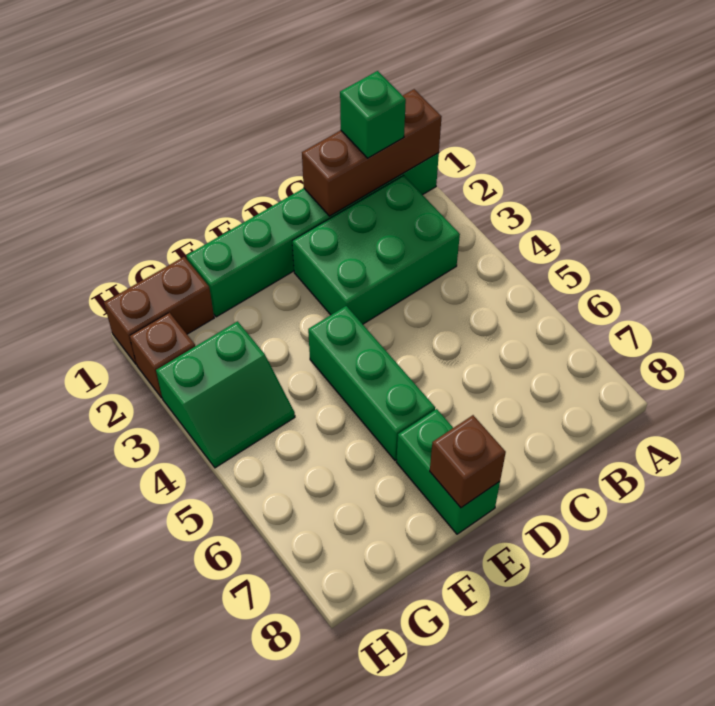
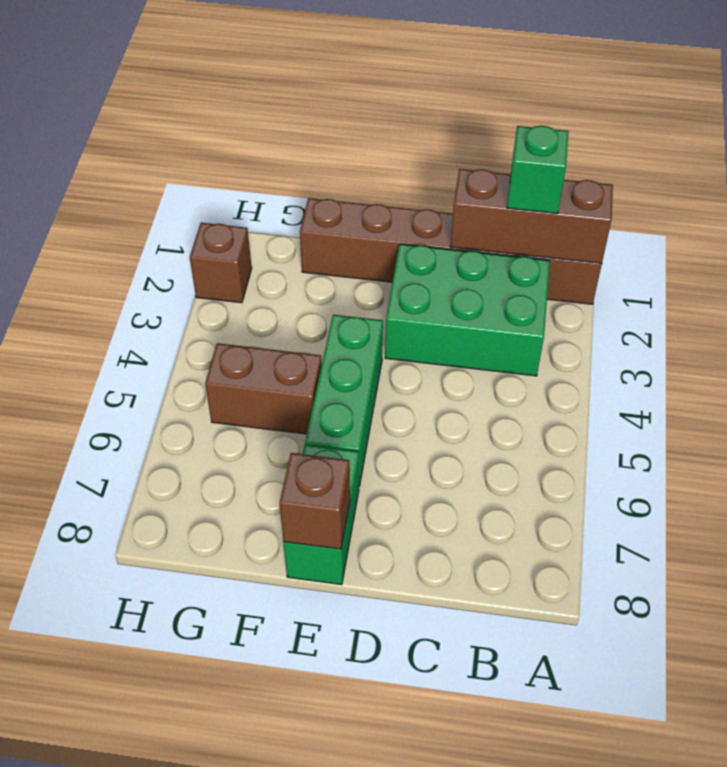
green 1x6 brick [186,153,439,317] -> brown 1x6 brick [300,198,602,304]
brown 1x2 brick [104,257,214,364] -> brown 1x2 brick moved to [205,343,322,434]
green 2x2 slope [156,321,295,468] -> none

